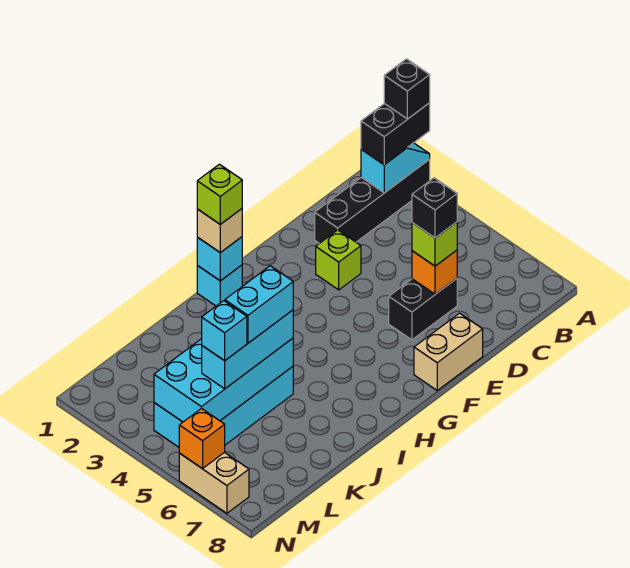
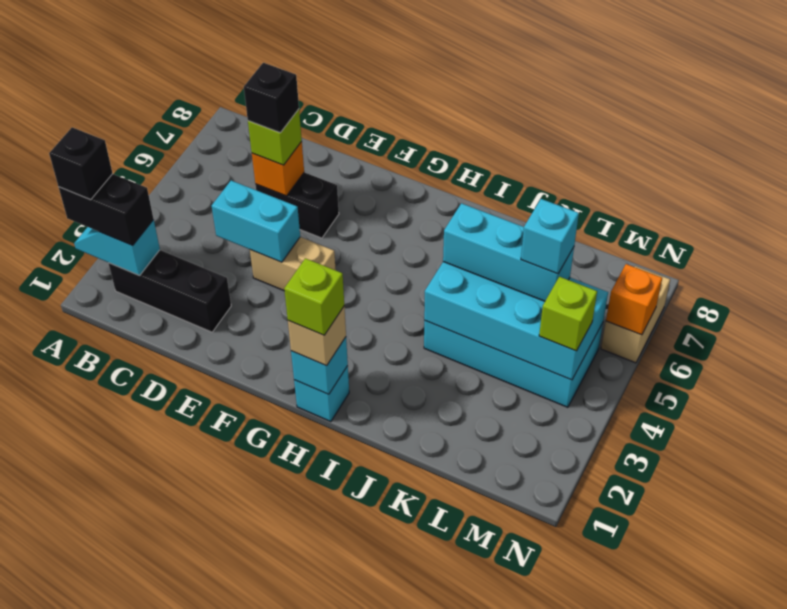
black 1x4 brick [315,160,430,243] -> black 1x3 brick [108,250,231,332]
lime 1x1 brick [316,230,361,290] -> lime 1x1 brick moved to [539,277,597,351]
tan 1x2 brick [414,313,483,390] -> tan 1x2 brick moved to [250,237,336,291]
cyan 1x2 brick [225,266,293,343] -> cyan 1x2 brick moved to [212,181,300,262]

